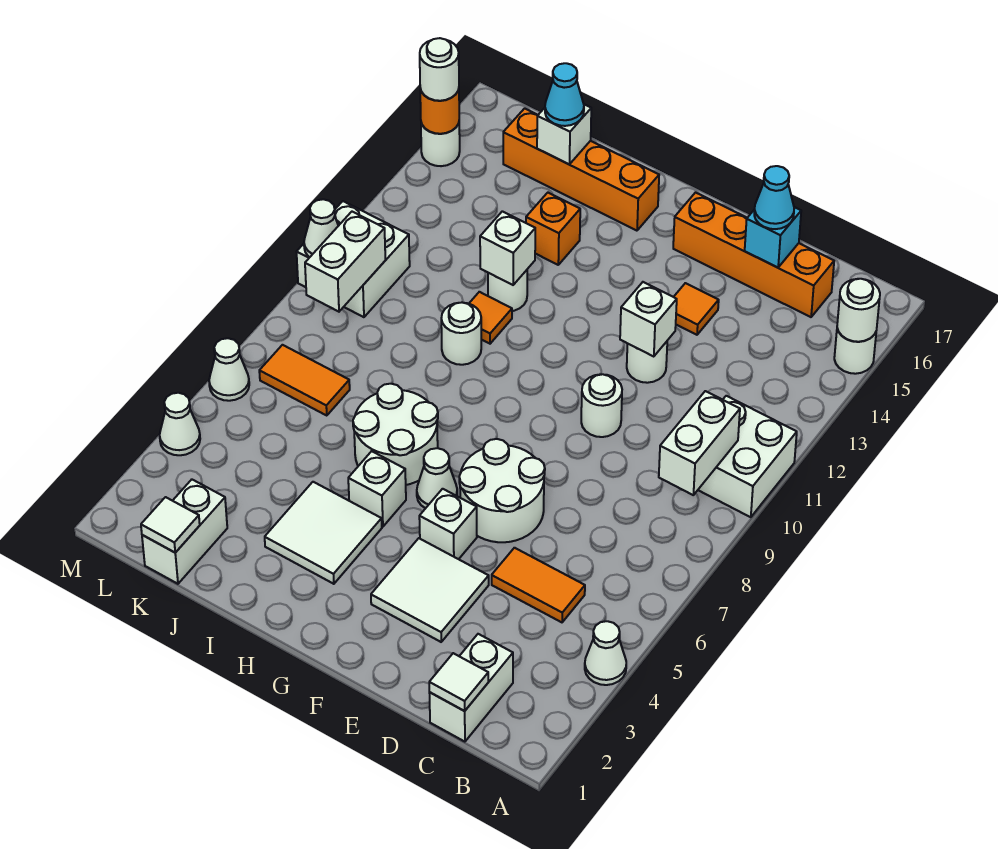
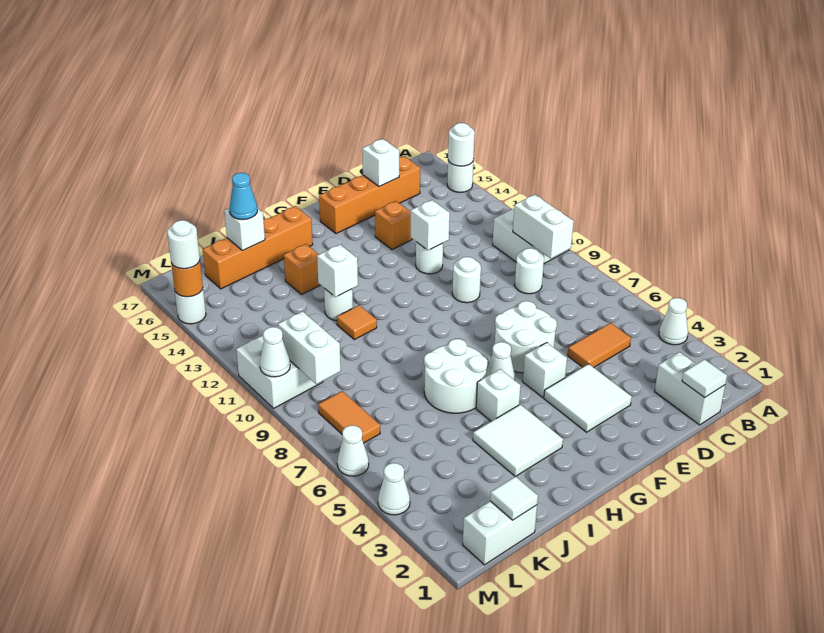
cyan 1x1 brick [745,207,801,268] -> white 1x1 brick [362,139,399,187]
cyan 1x1 cone [754,166,794,229] -> none
orange 1x1 tile [674,283,719,335] -> orange 1x1 brick [375,201,412,250]
white 1x1 round brick [441,302,481,365] -> white 1x1 round brick moved to [515,248,544,294]
white 1x2 brick [142,480,227,584] -> white 1x2 brick turned to [463,501,537,565]
orange 1x2 tile [259,345,350,415] -> orange 1x2 tile turned to [318,391,380,443]

